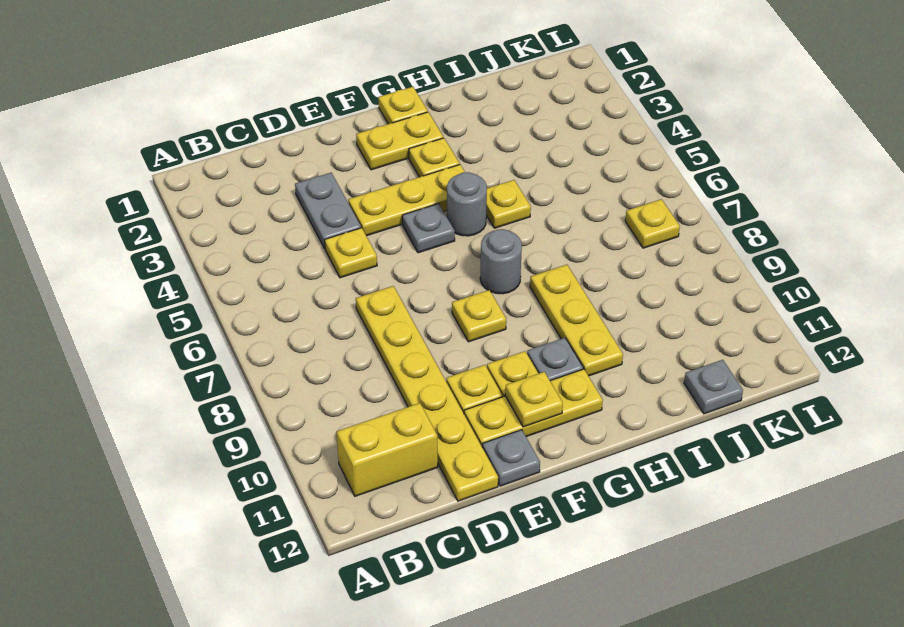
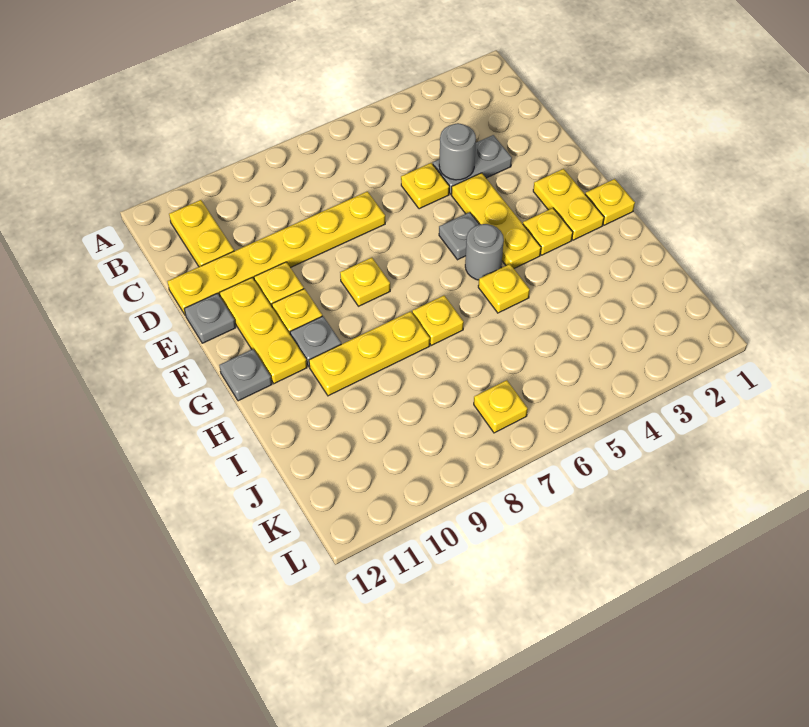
yellow 1x2 brick [337,403,438,496] -> yellow 1x2 plate [169,200,234,267]
yellow 1x1 plate [505,372,563,427] -> yellow 1x1 plate moved to [412,296,464,345]
grey 1x1 round brick [480,229,522,294] -> grey 1x1 round brick moved to [439,123,476,180]
grey 1x1 plate [684,360,743,414] -> grey 1x1 plate moved to [219,349,272,401]

